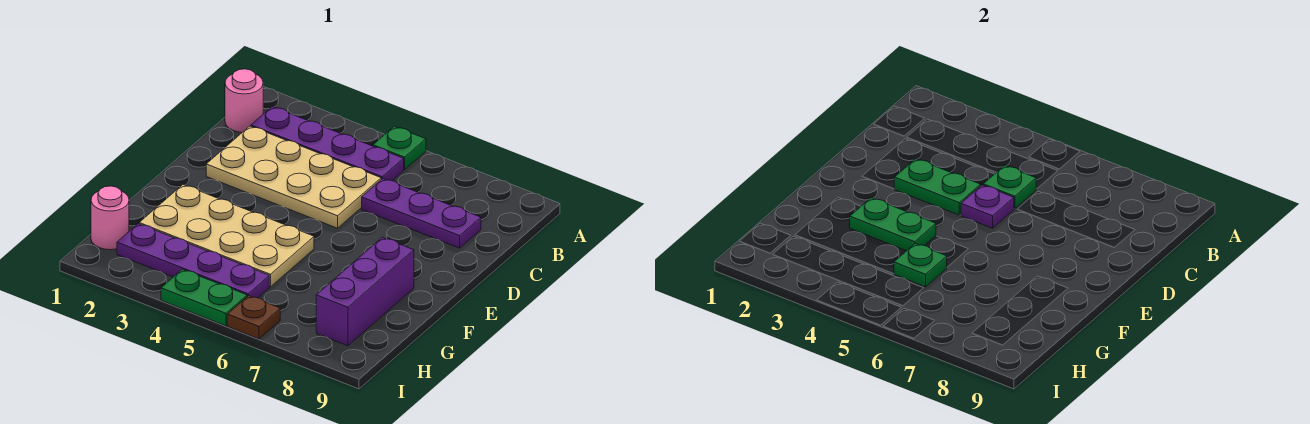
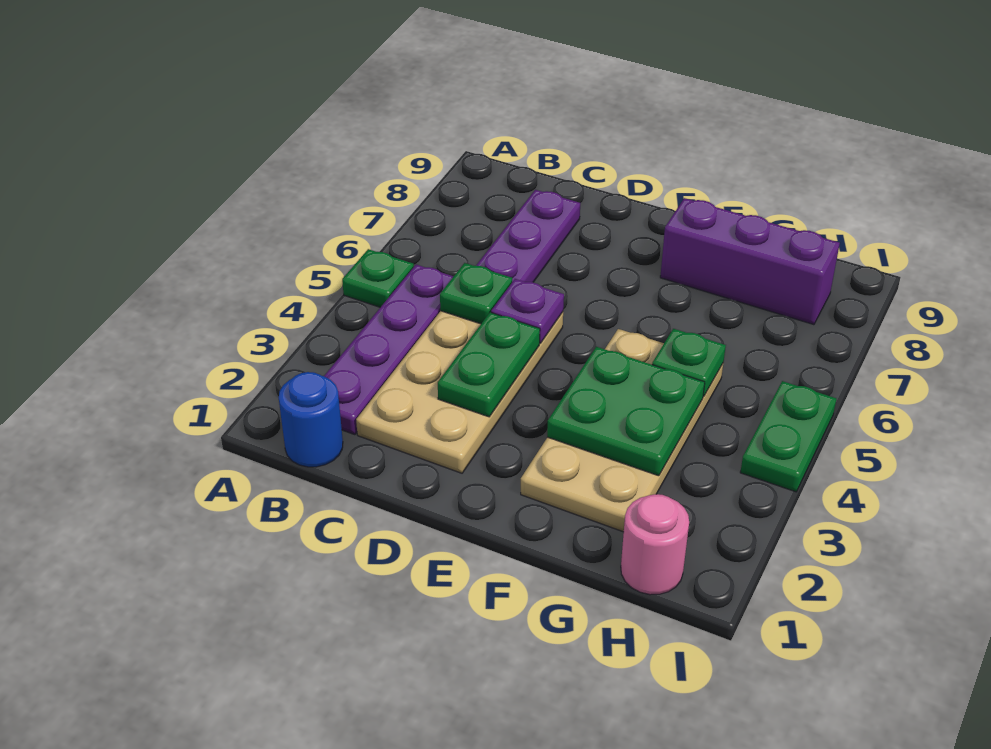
pink 1x1 round brick [225,69,263,132] -> blue 1x1 round brick [279,372,343,467]
green 1x2 plate [850,198,936,251] -> green 2x2 plate [547,347,705,476]
purple 1x4 plate [117,224,269,298] -> none
brown 1x1 plate [227,296,280,339] -> none

